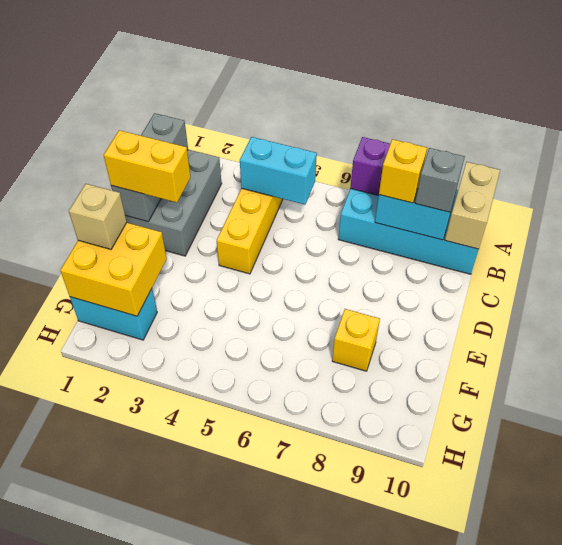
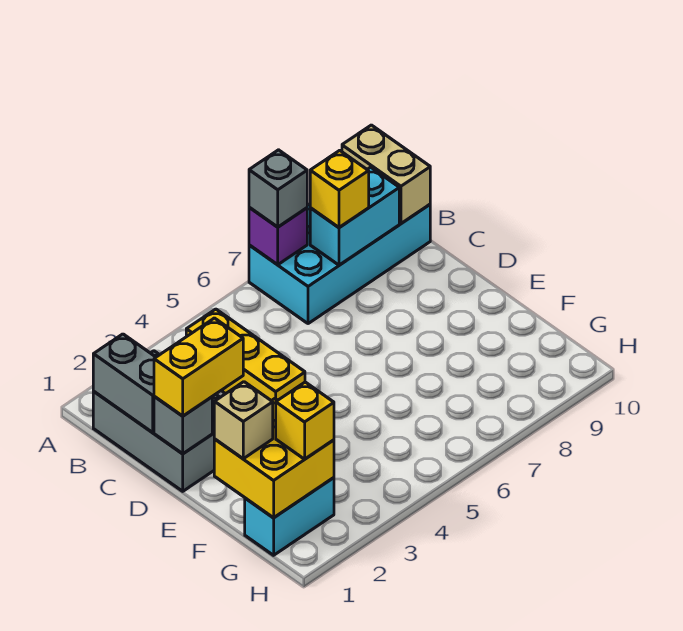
cyan 1x2 brick [240,137,317,205] -> none
grey 1x1 brick [415,148,465,212] -> grey 1x1 brick moved to [249,150,307,227]
yellow 1x1 brick [332,309,380,371] -> yellow 1x1 brick moved to [276,382,334,459]

